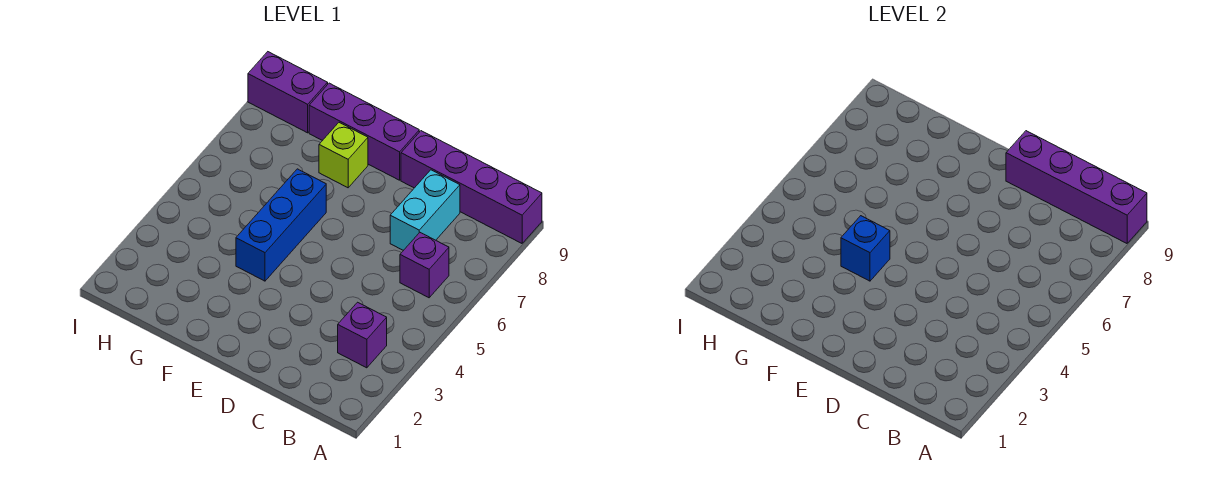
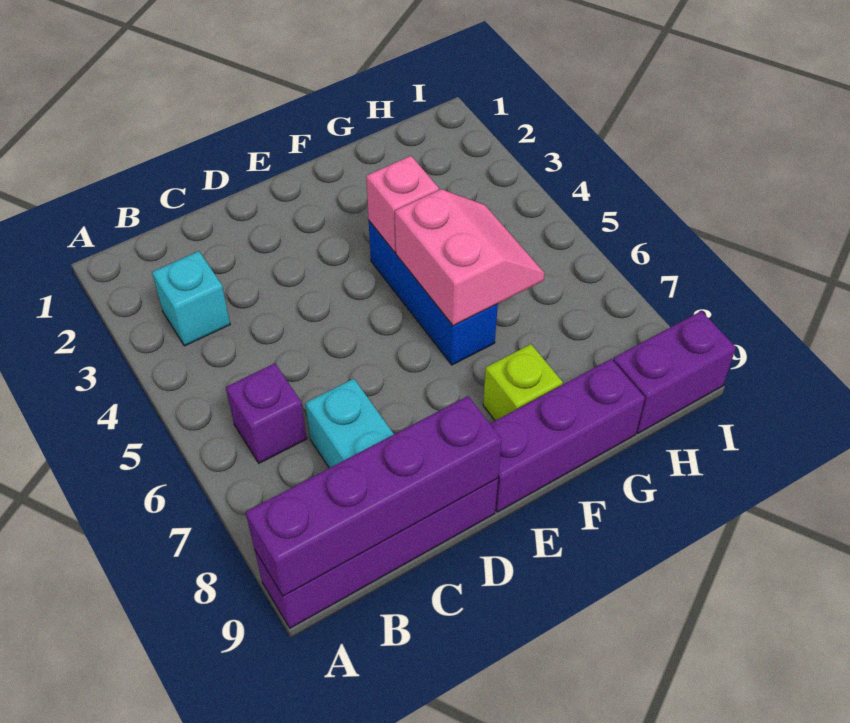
purple 1x1 brick [338,302,387,368] -> cyan 1x1 brick [152,251,230,346]
blue 1x1 brick [841,216,890,281] -> pink 1x1 brick [366,156,439,252]
none -> pink 2x2 slope [395,189,544,326]

